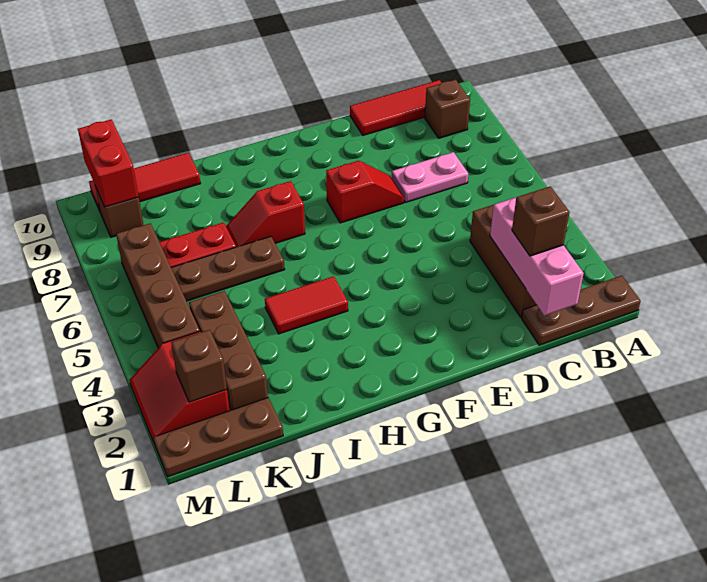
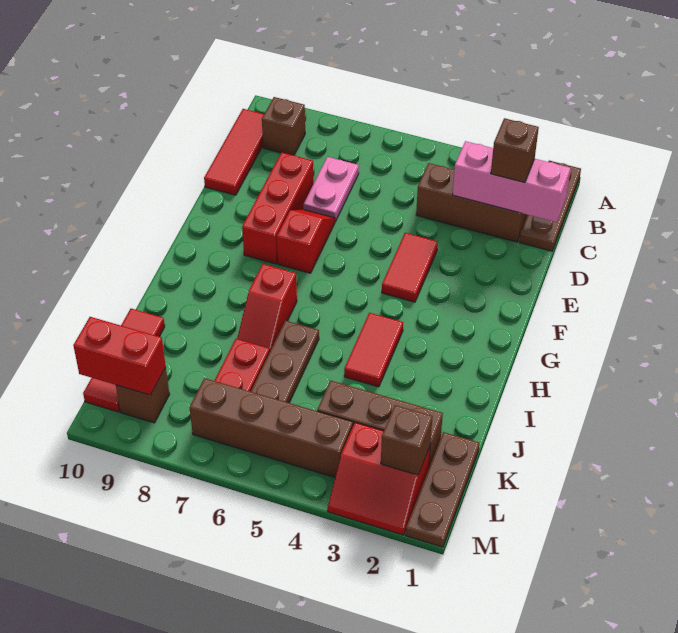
none -> red 1x3 brick [242,152,314,264]
none -> red 1x2 tile [382,233,438,302]

